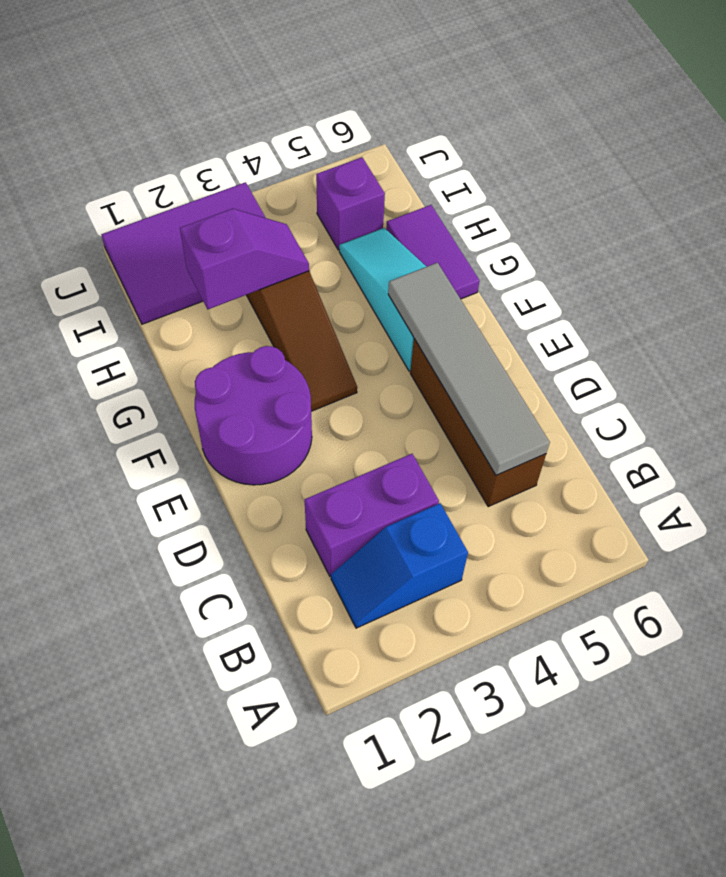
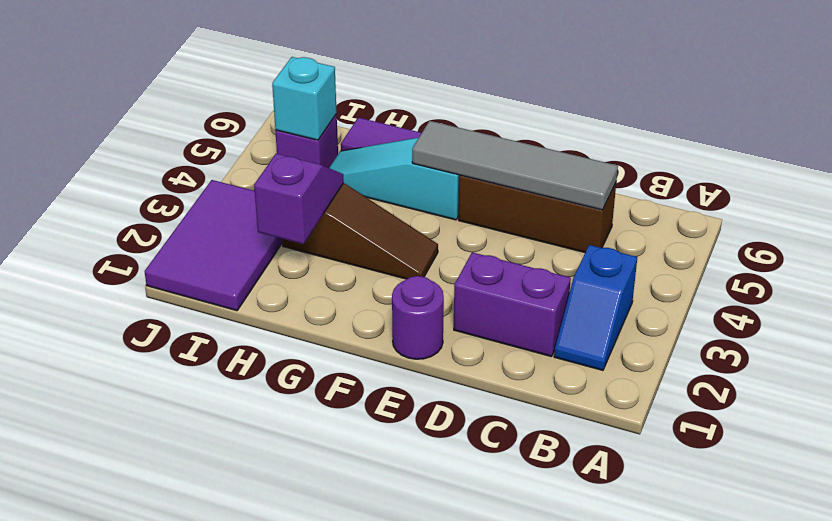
purple 1x2 brick [305,454,439,577] -> purple 1x2 brick turned to [454,252,571,357]
purple 2x2 round brick [195,346,312,485] -> purple 1x1 round brick [392,276,444,359]
none -> cyan 1x1 brick [272,57,337,140]

